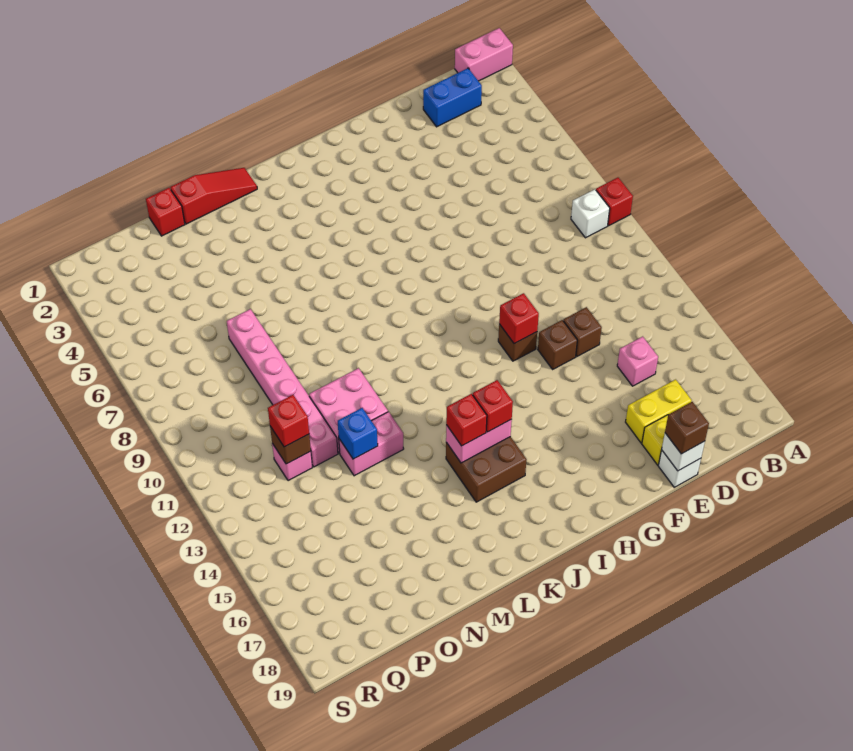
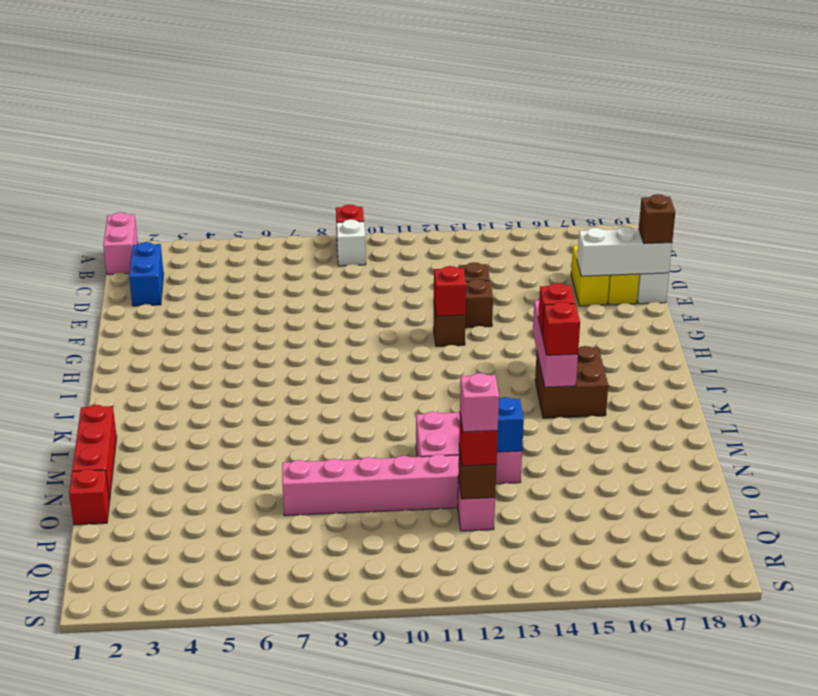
pink 1x1 brick [617,336,658,386] -> pink 1x1 brick moved to [460,373,499,432]
white 1x1 brick [662,433,705,471] -> white 1x3 brick [577,227,672,276]
pink 1x2 brick [446,419,512,463] -> pink 1x3 brick [533,300,578,387]
red 1x3 slope [171,168,257,224] -> red 1x3 brick [72,405,117,500]

